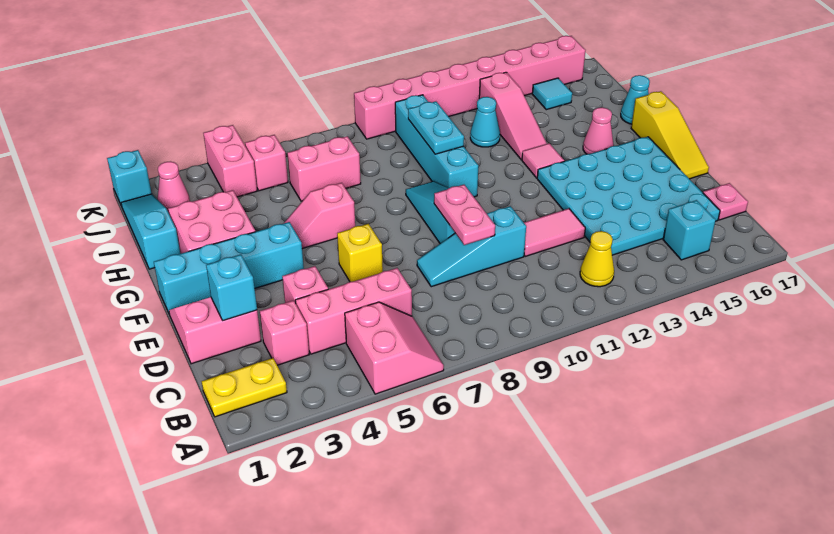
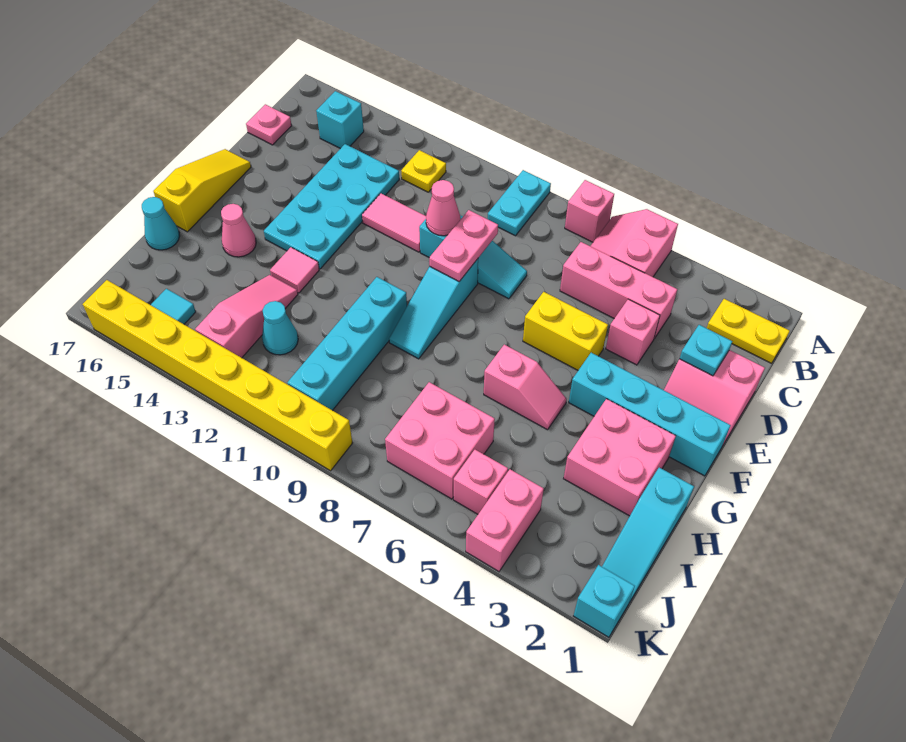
yellow 1x1 cone [580,231,614,287] -> yellow 1x1 plate [401,150,446,192]
pink 1x1 brick [260,300,309,365] -> pink 1x1 brick moved to [565,180,614,242]
cyan 4x4 plate [537,137,720,255] -> cyan 2x4 plate [264,144,399,269]
cyan 1x1 brick [206,254,257,321] -> cyan 1x1 plate [680,325,732,376]
yellow 1x1 brick [337,224,383,282] -> yellow 1x2 brick [523,292,608,370]
cyan 1x2 plate [408,101,464,154] -> cyan 1x2 plate moved to [488,170,551,236]
pink 1x2 brick [287,136,361,201] -> pink 2x2 brick [385,382,495,499]
pink 1x1 cone [157,161,190,213] -> pink 1x1 cone moved to [426,180,460,236]
pink 1x8 brick [354,36,585,139] -> yellow 1x8 brick [83,280,352,471]

